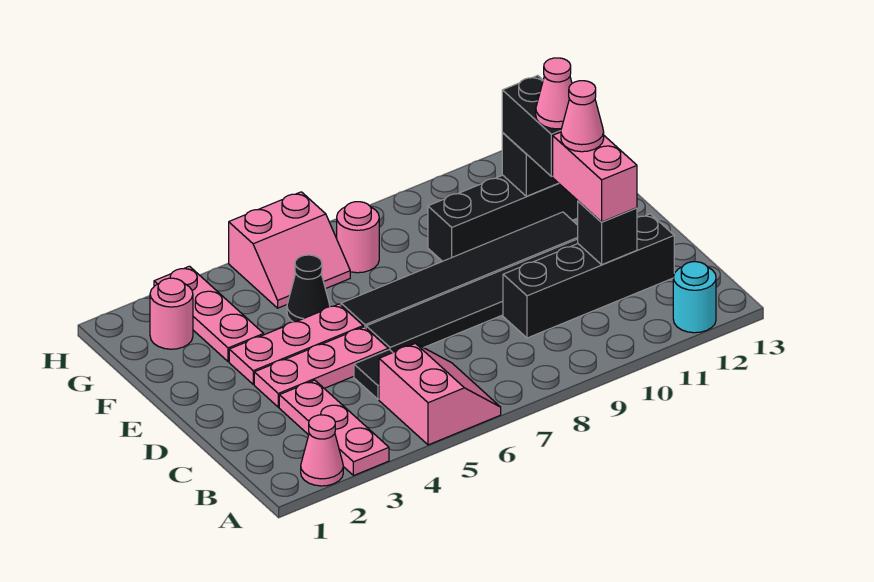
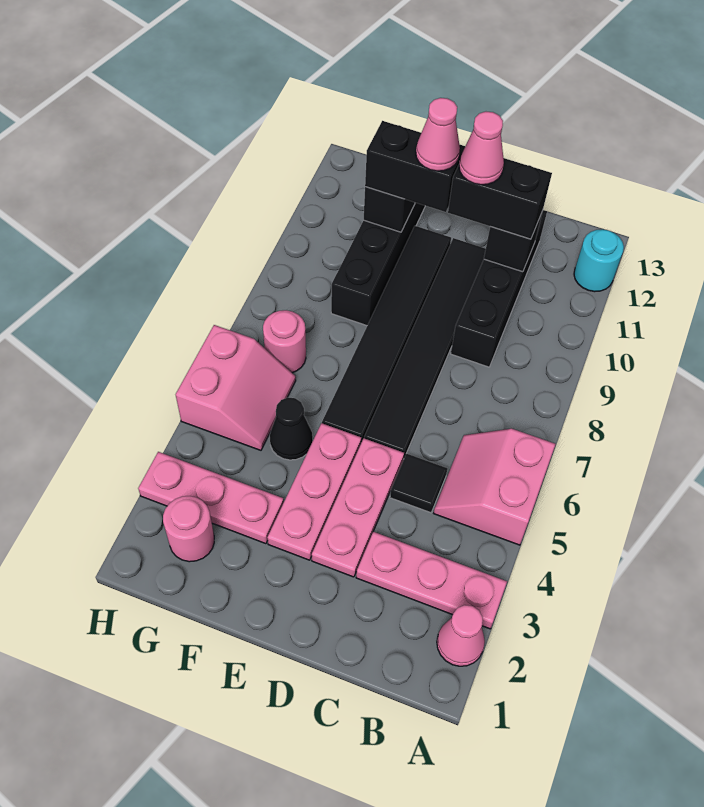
pink 2x2 slope [379,344,501,445] -> pink 2x2 slope turned to [434,429,556,545]
pink 1x2 brick [553,132,637,222] -> black 1x2 brick [448,158,552,239]

